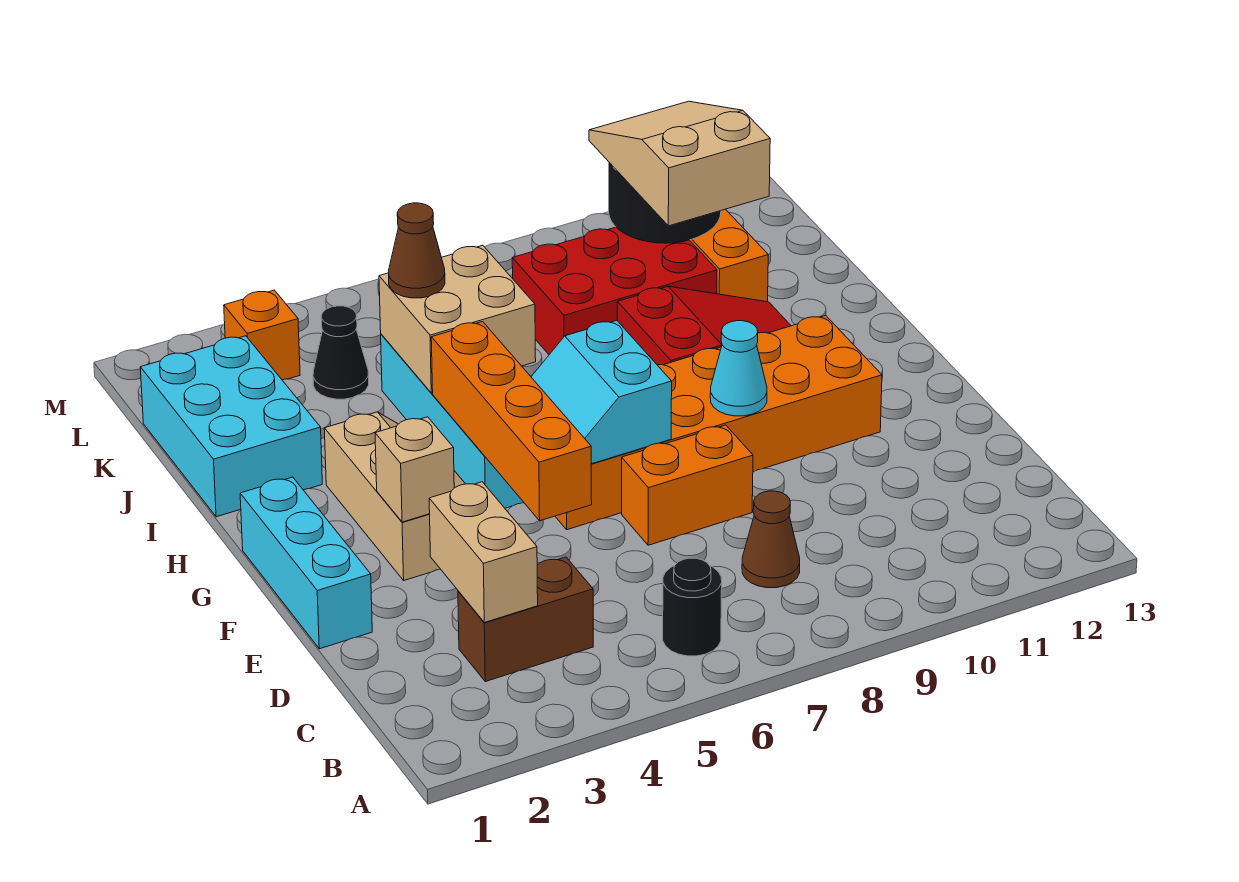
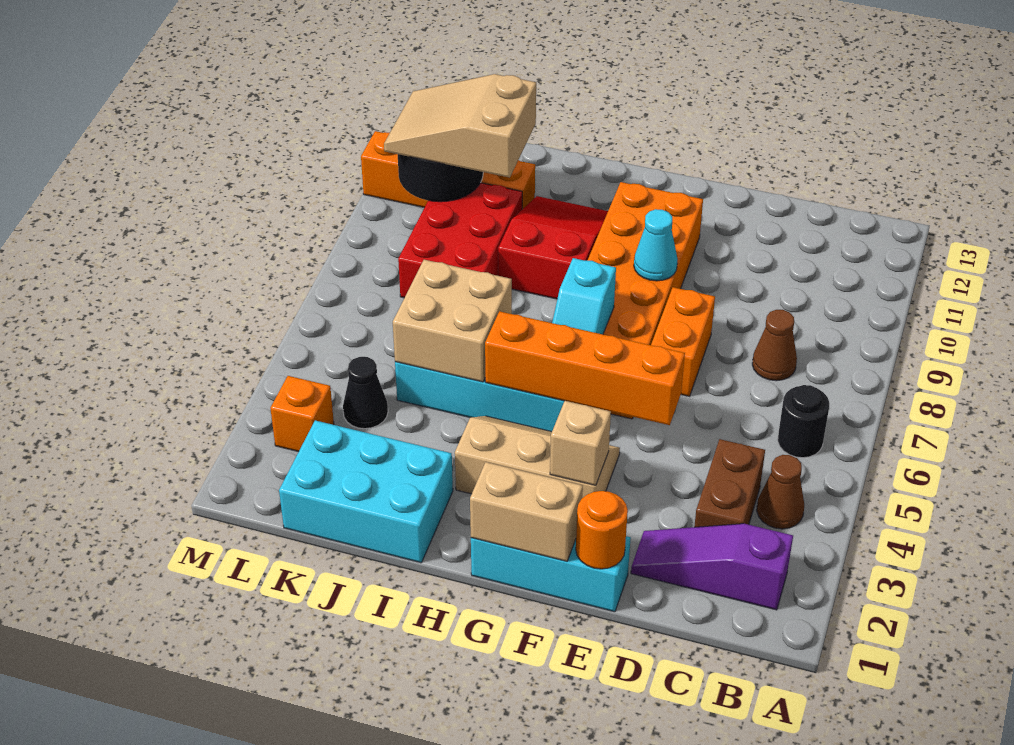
none -> purple 1x3 slope [631,524,793,610]
tan 1x2 brick [429,482,538,623] -> tan 1x2 brick moved to [470,462,583,561]
none -> orange 1x1 round brick [576,491,628,569]
cyan 2x2 slope [531,320,672,464] -> cyan 1x2 slope [552,258,616,334]
brown 1x1 cone [389,203,445,298] -> brown 1x1 cone moved to [757,455,804,529]

